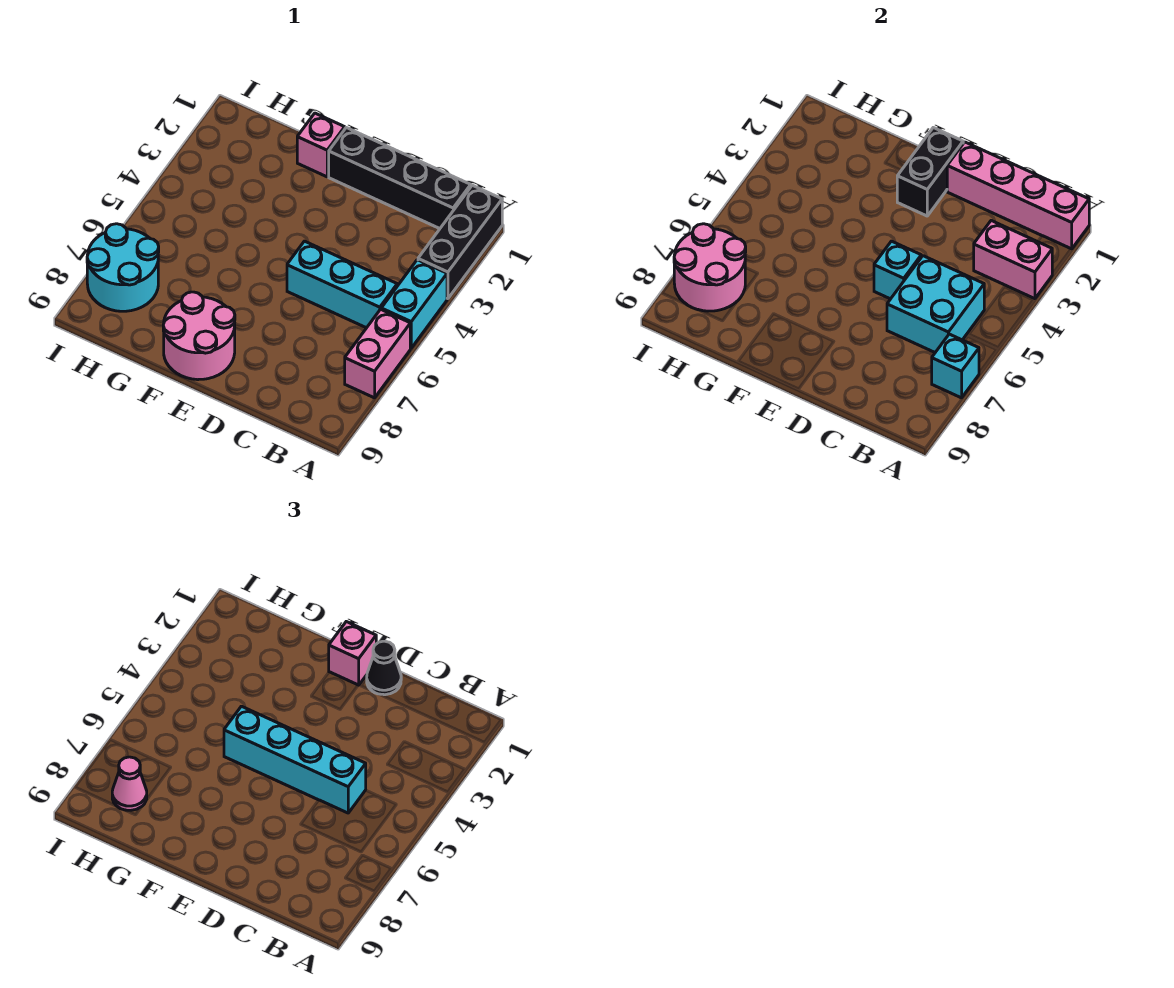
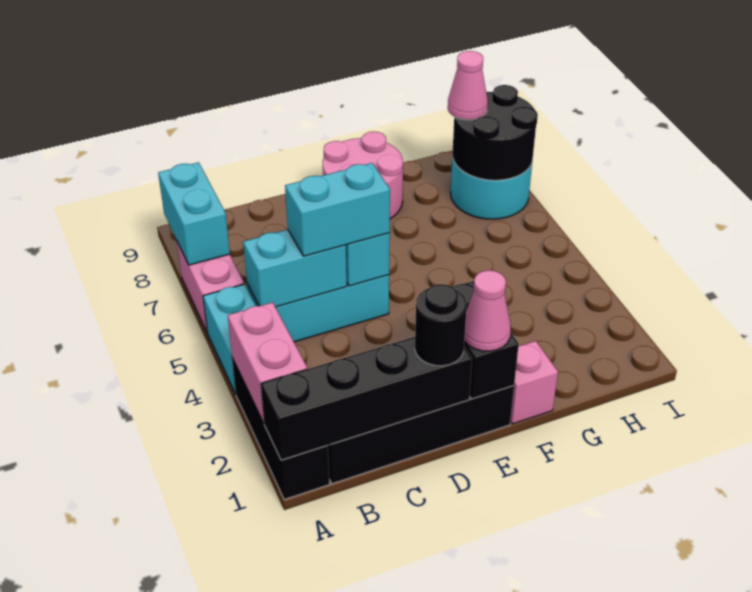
pink 1x4 brick [947,142,1089,249] -> black 1x4 brick [261,337,472,460]
pink 1x2 brick [974,221,1052,299] -> pink 1x2 brick turned to [228,302,307,423]
cyan 1x1 brick [932,334,979,398] -> cyan 1x2 brick [158,162,230,265]
cyan 2x2 brick [887,256,984,352] -> cyan 1x2 brick [243,230,347,307]
cyan 1x4 brick [224,706,366,813] -> cyan 1x2 brick [285,163,390,256]
black 1x1 cone [367,641,401,695] -> black 1x1 round brick [415,284,467,366]
pink 1x1 brick [329,622,376,685] -> pink 1x1 cone [464,270,511,351]
pink 2x2 round brick [674,224,746,311] -> black 2x2 round brick [452,85,538,180]

